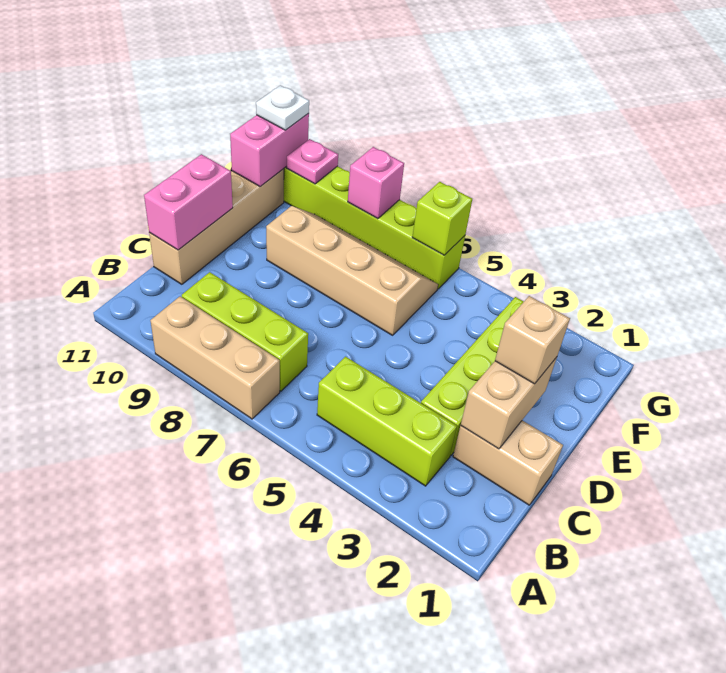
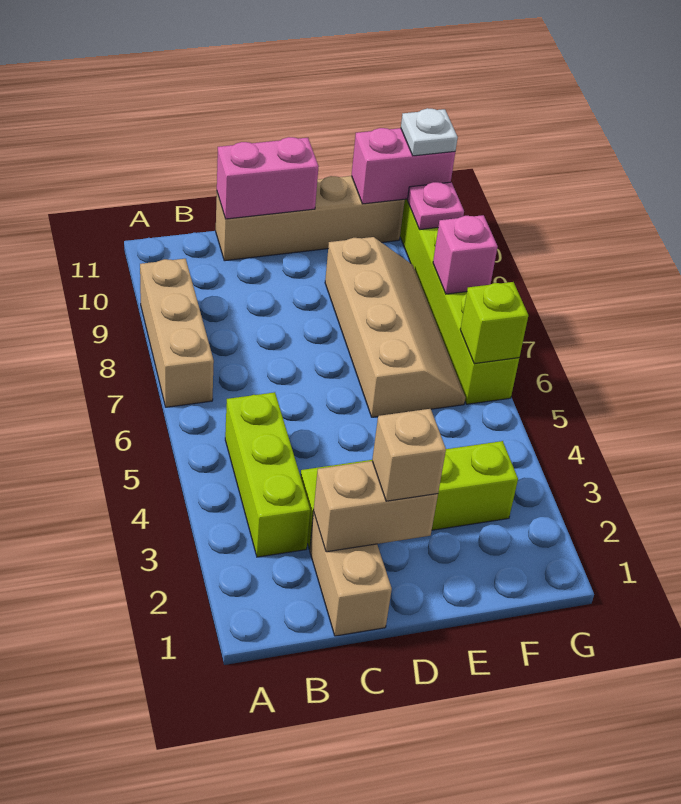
lime 1x3 brick [182,272,308,391] -> none

